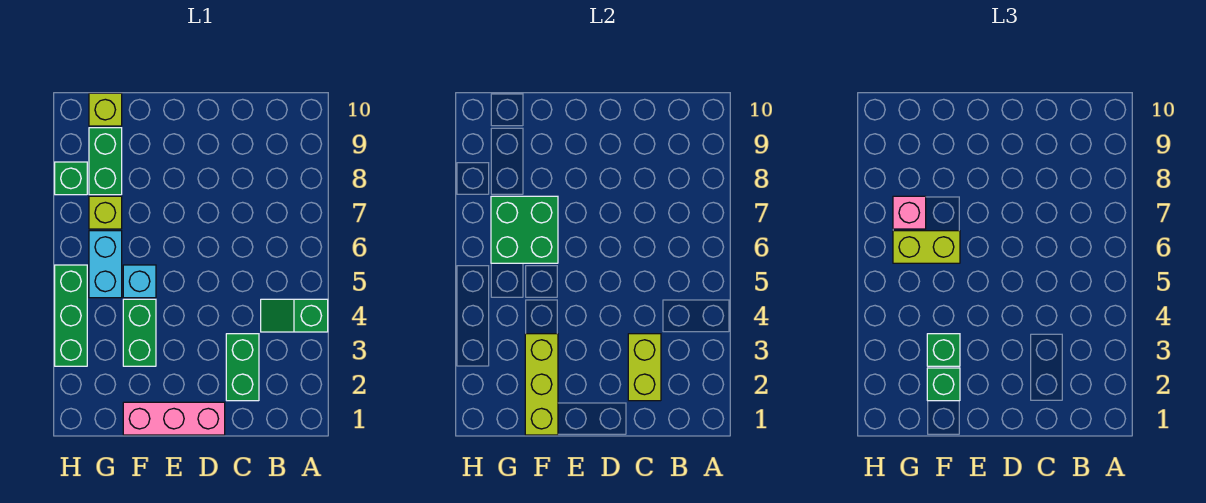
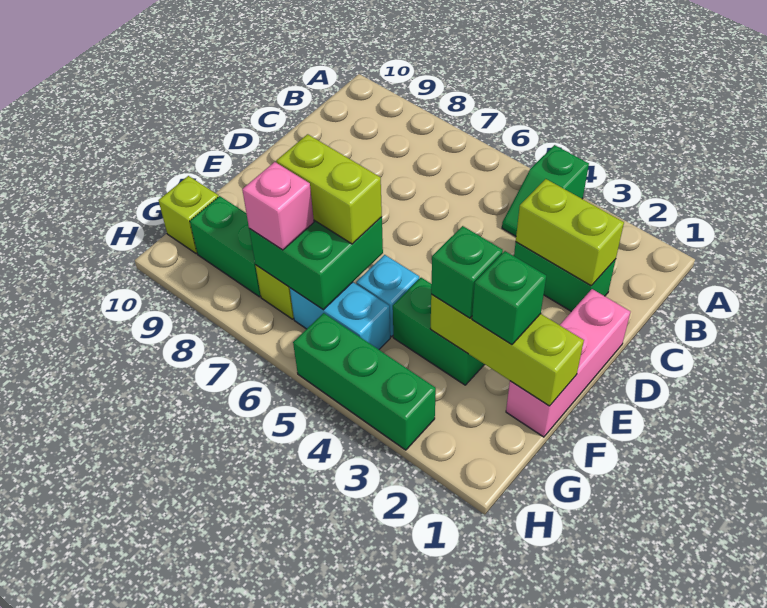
lime 1x2 brick [893,231,960,263] -> lime 1x2 brick turned to [276,134,382,244]
green 1x1 brick [55,162,87,195] -> none

